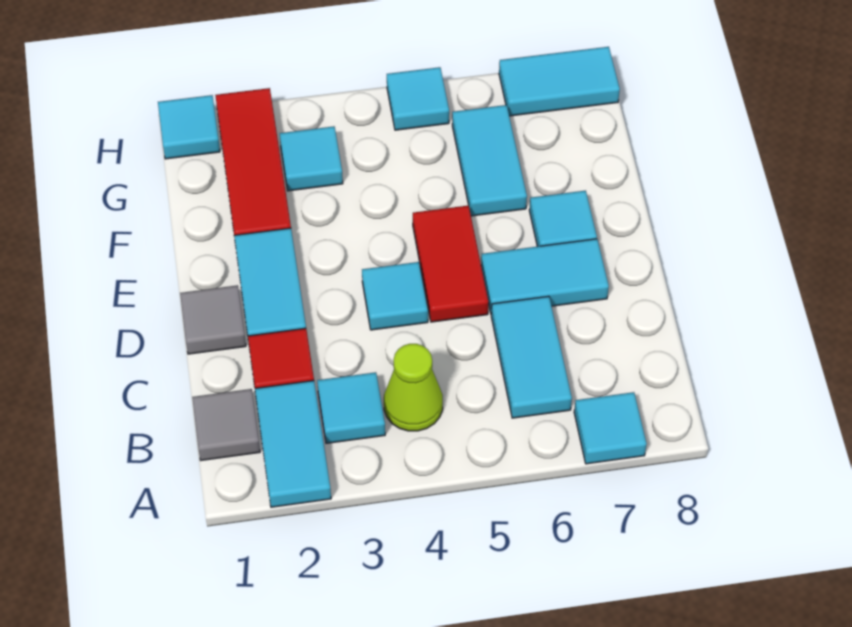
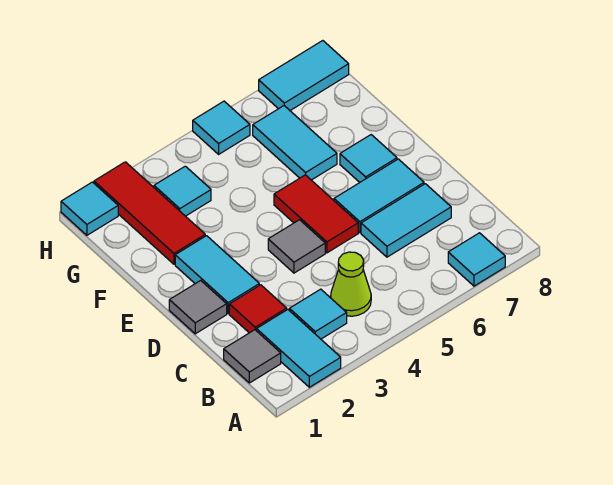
cyan 1x2 tile [491,296,572,418] -> cyan 1x2 tile turned to [361,184,451,257]
cyan 1x1 tile [362,262,428,330] -> grey 1x1 tile [268,220,325,273]

